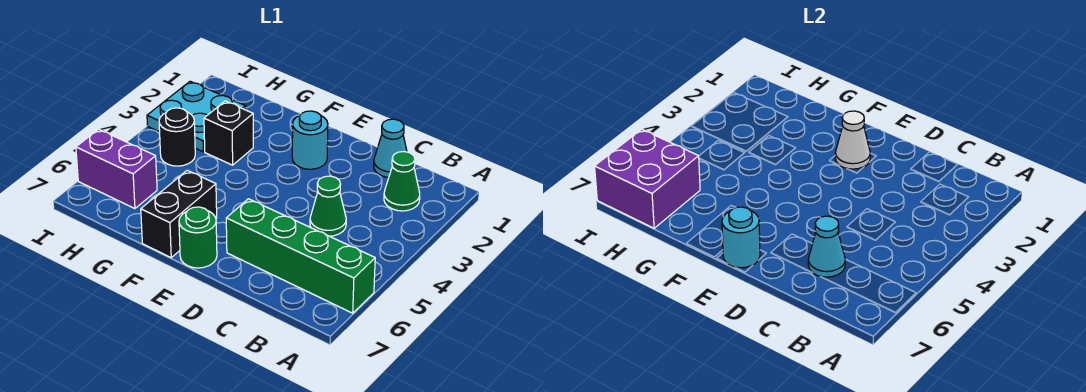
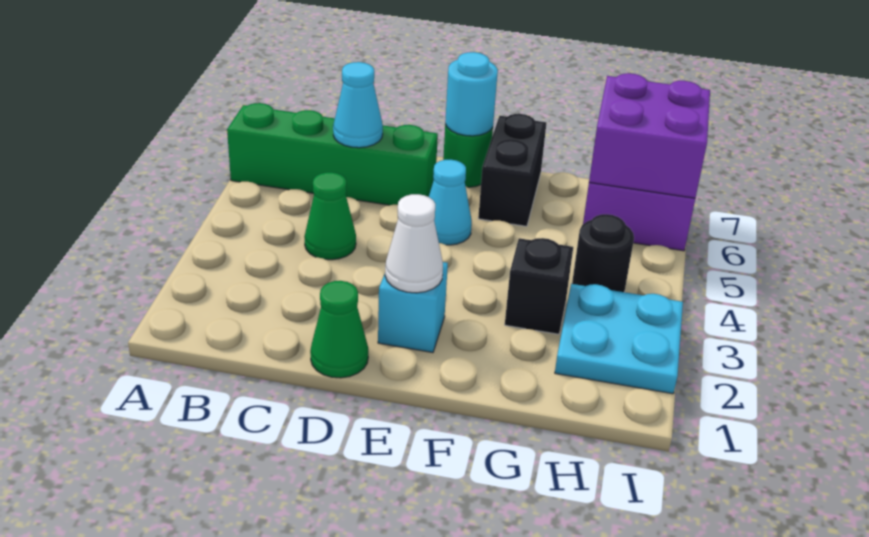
green 1x1 cone [384,152,420,211] -> green 1x1 cone moved to [310,281,368,378]
cyan 1x1 cone [374,119,407,178] -> cyan 1x1 cone moved to [429,160,472,245]
cyan 1x1 round brick [292,111,328,169] -> cyan 1x1 brick [378,262,448,353]

